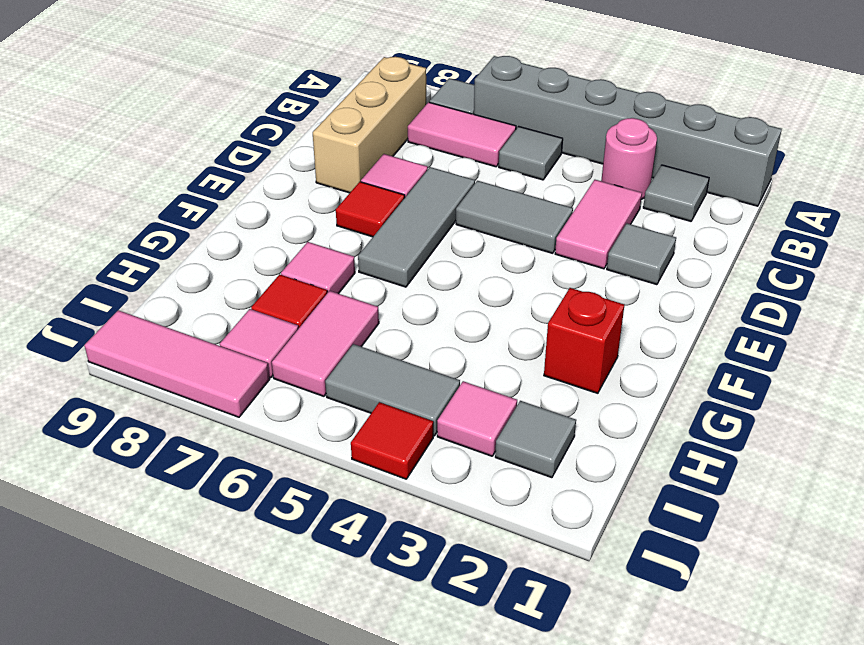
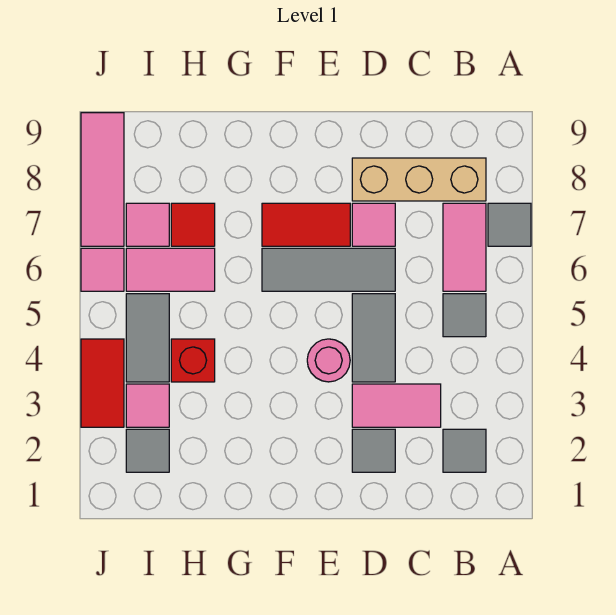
grey 1x6 brick [474,56,782,206] -> none
pink 1x1 round brick [601,118,657,200] -> pink 1x1 round brick moved to [307,339,350,382]
red 1x1 tile [336,182,405,237] -> red 1x2 tile [262,203,350,246]
red 1x1 brick [544,288,624,393] -> red 1x1 brick moved to [171,339,215,382]
pink 1x1 tile [281,242,355,294] -> pink 1x1 tile moved to [81,248,124,291]
red 1x1 tile [351,402,433,479] -> red 1x2 tile [81,339,124,427]

